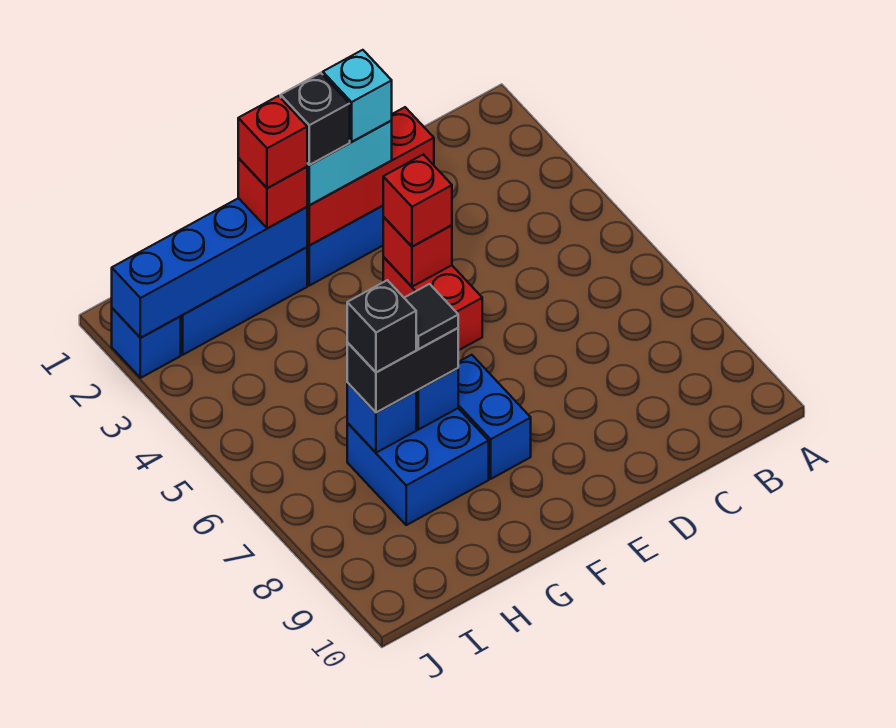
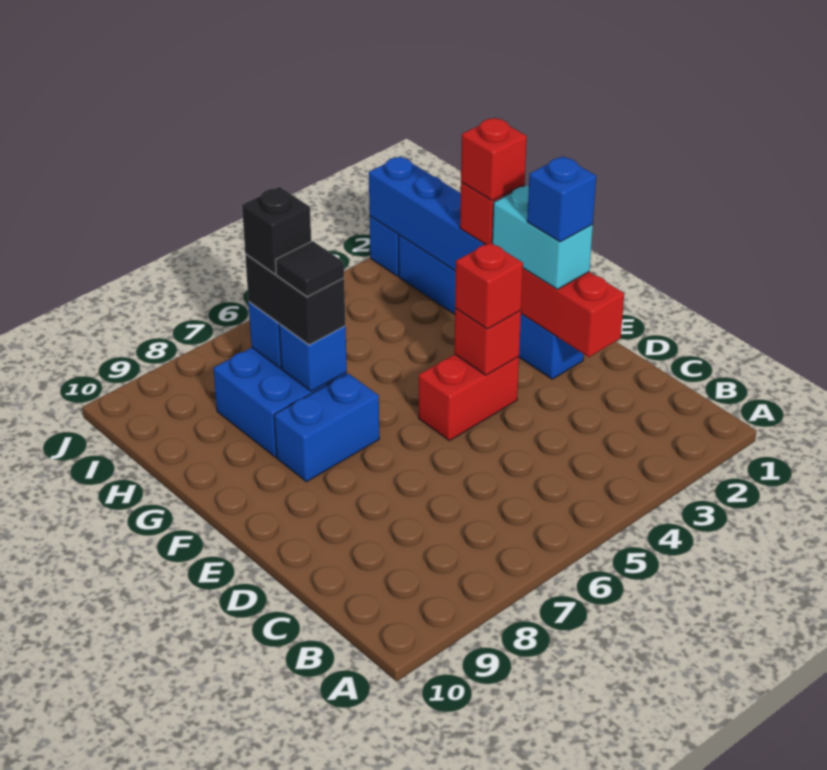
cyan 1x1 brick [323,50,392,142] -> blue 1x1 brick [527,156,596,242]
black 1x1 brick [281,73,350,165] -> none

